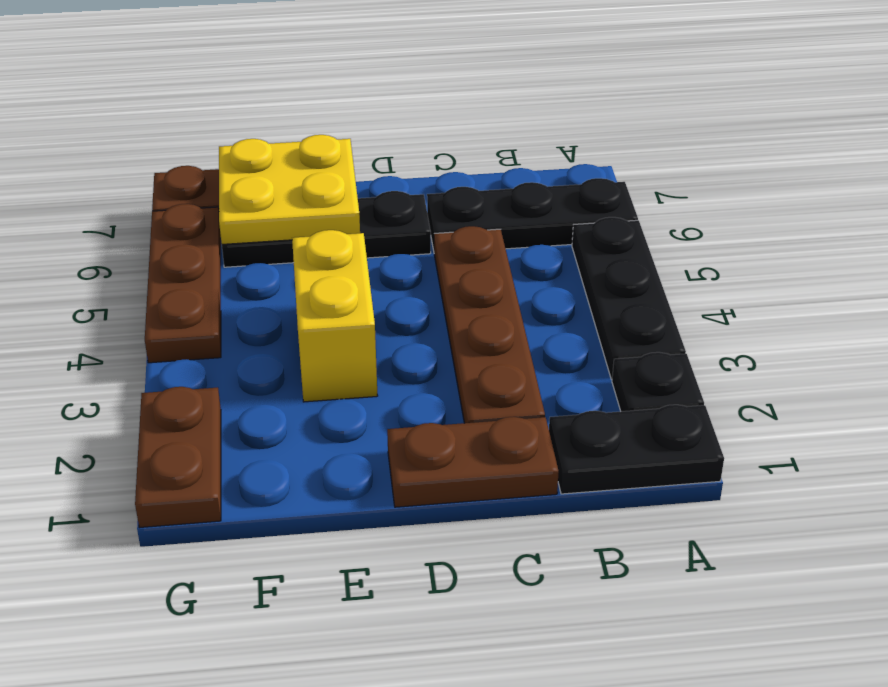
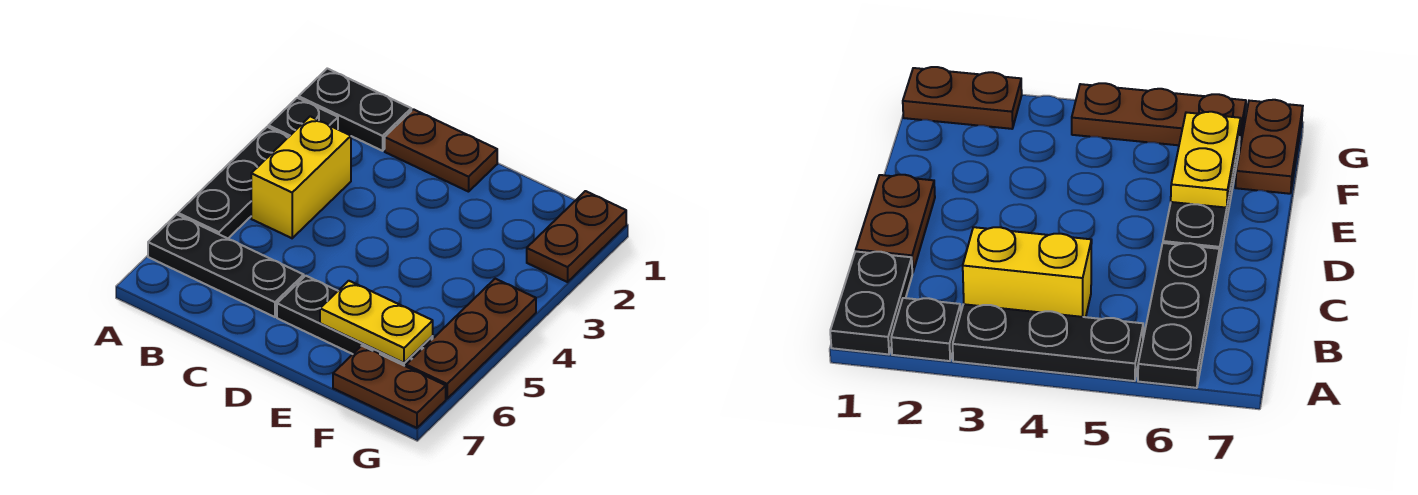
brown 1x4 plate [434,226,545,423] -> none
yellow 1x2 brick [292,230,378,402] -> yellow 1x2 brick moved to [251,116,351,238]
yellow 2x2 plate [219,135,360,244] -> yellow 1x2 plate [320,281,433,363]

